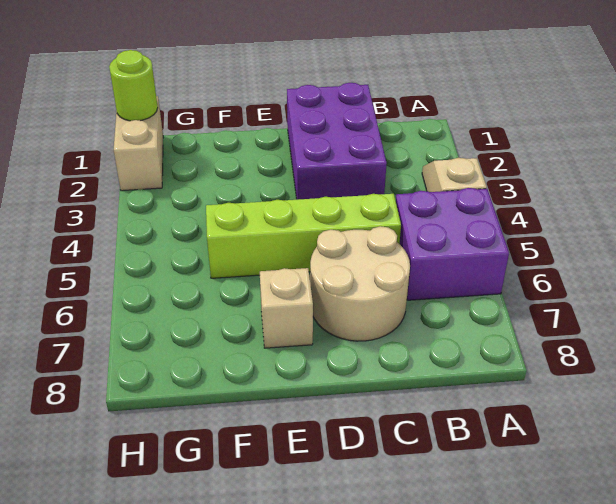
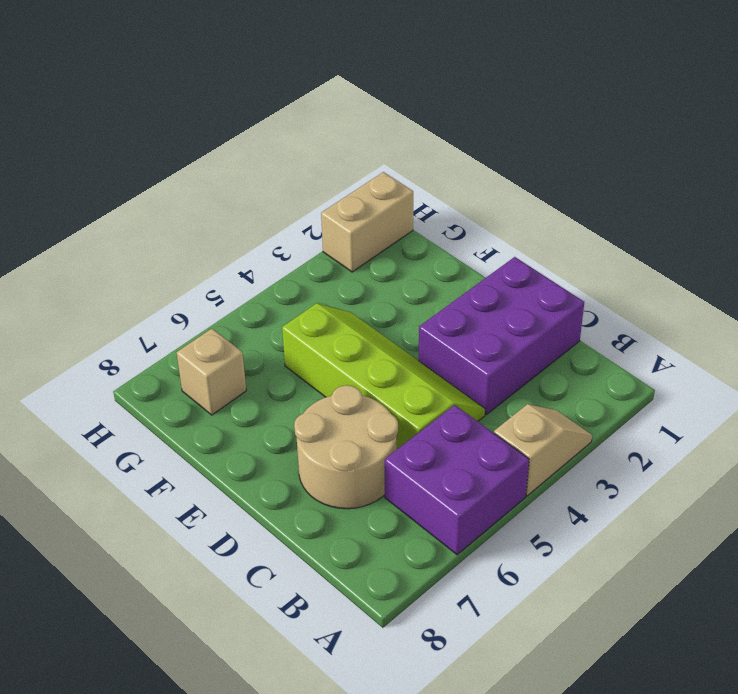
tan 1x1 brick [260,268,313,348] -> tan 1x1 brick moved to [177,329,246,415]
lime 1x1 round brick [109,50,158,121] -> none

